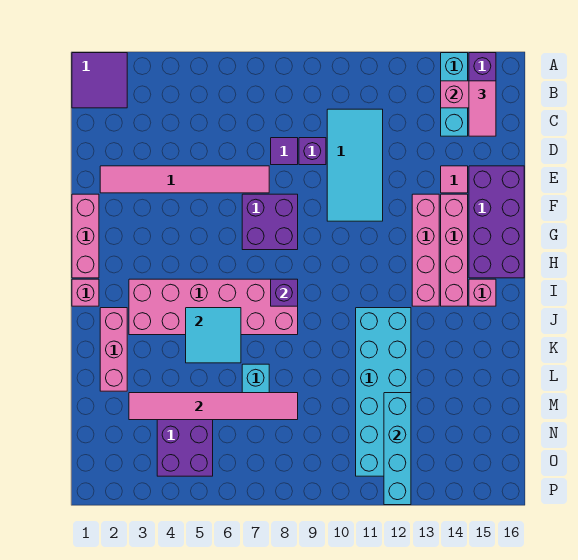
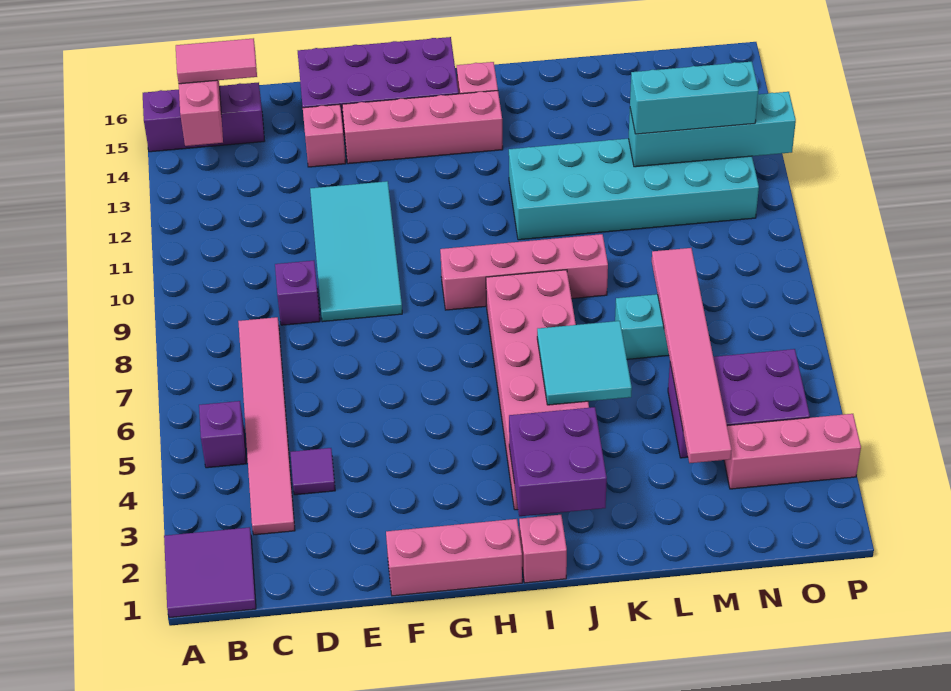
cyan 1x3 brick [441,53,468,136] -> cyan 1x3 brick moved to [630,62,759,134]
cyan 2x4 tile [327,109,383,221] -> cyan 2x4 tile turned to [310,181,402,322]
purple 1x1 tile [271,138,298,165] -> purple 1x1 tile moved to [290,448,335,495]
pink 1x6 tile [100,166,269,193] -> pink 1x6 tile moved to [238,317,295,535]
pink 1x1 tile [441,166,468,193] -> pink 1x1 brick [303,104,346,167]
purple 2x2 brick [242,194,298,250] -> purple 2x2 brick moved to [509,407,607,516]
pink 1x4 brick [412,194,439,306] -> pink 1x4 brick moved to [440,234,608,310]
purple 1x1 brick [271,279,298,306] -> purple 1x1 brick moved to [199,401,246,468]
pink 1x3 brick [100,308,127,391] -> pink 1x3 brick moved to [724,414,861,489]

